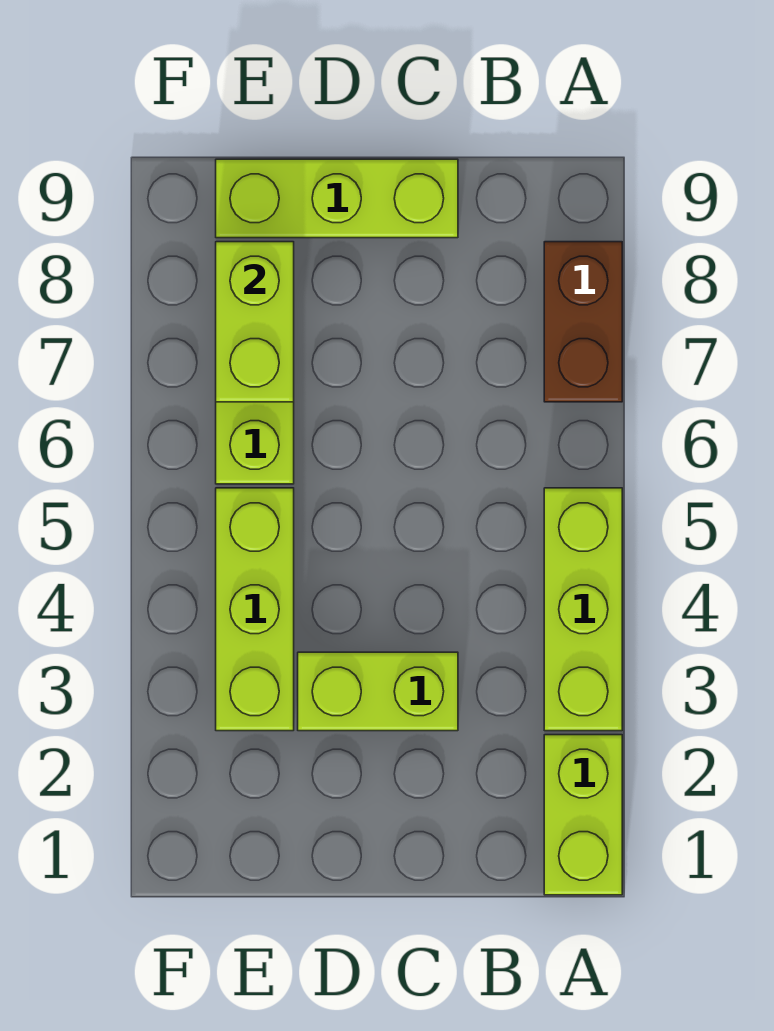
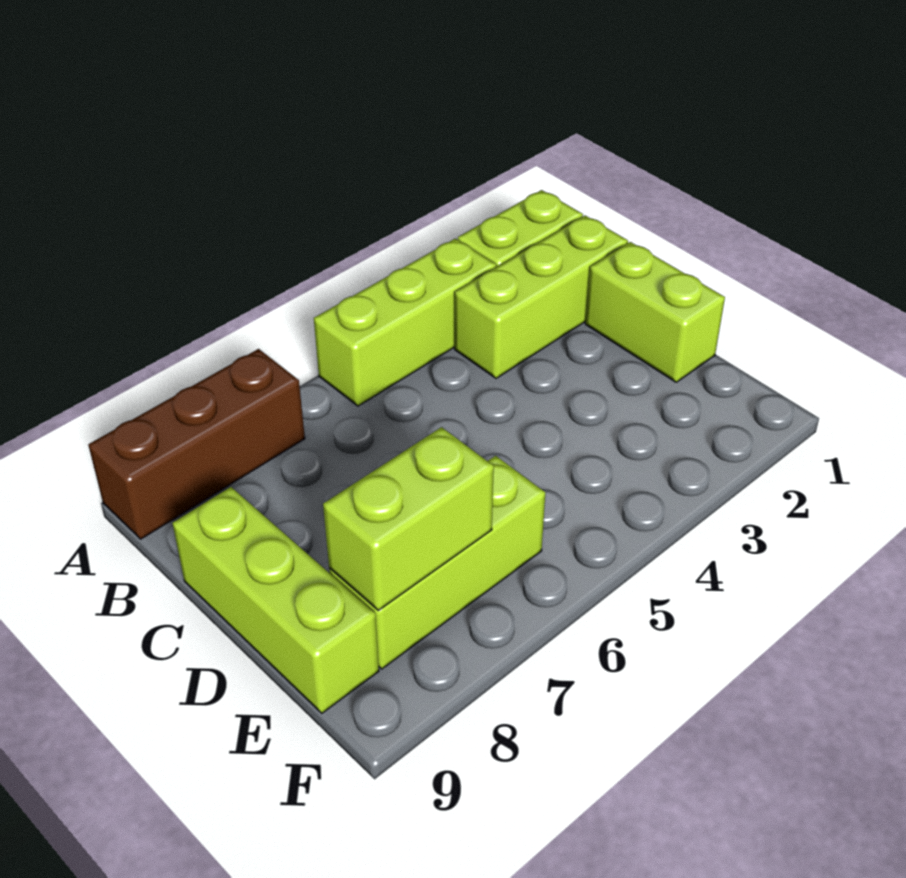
brown 1x2 brick [544,242,622,402] -> brown 1x3 brick [88,349,305,539]
lime 1x2 brick [298,652,458,731] -> lime 1x2 brick moved to [585,242,725,382]
lime 1x3 brick [216,488,294,731] -> lime 1x3 brick moved to [455,216,628,378]

